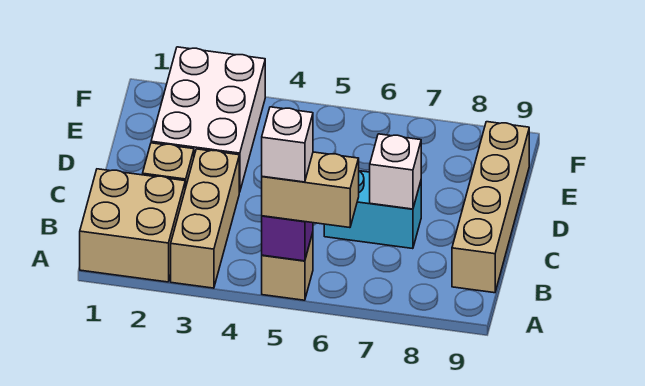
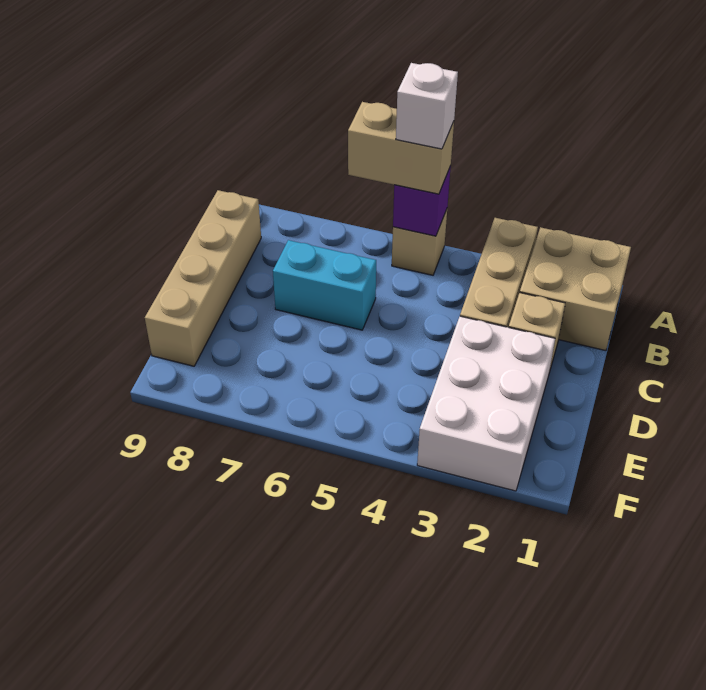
white 1x1 brick [370,134,421,209] -> none

